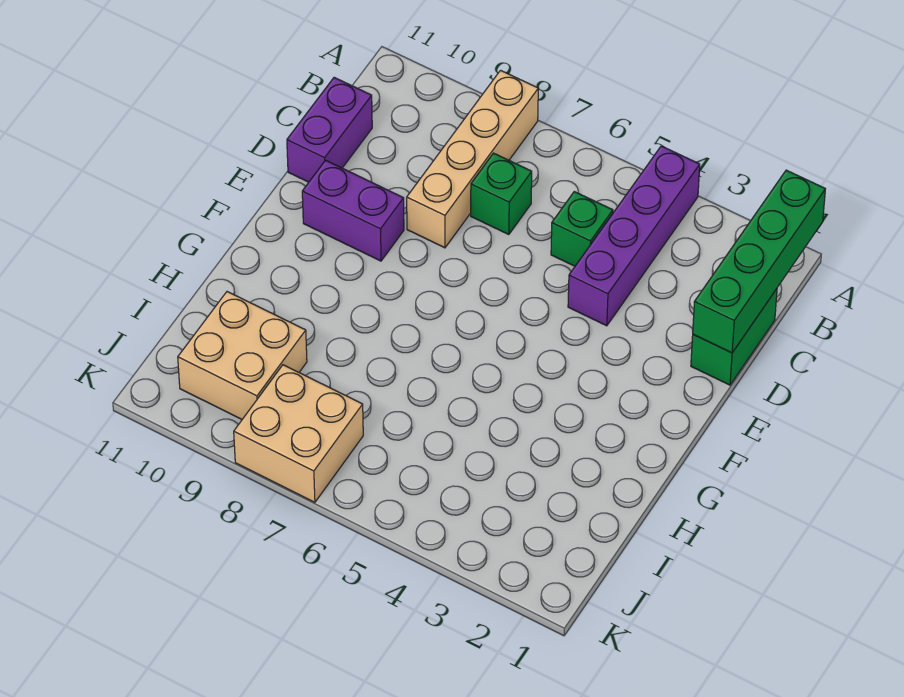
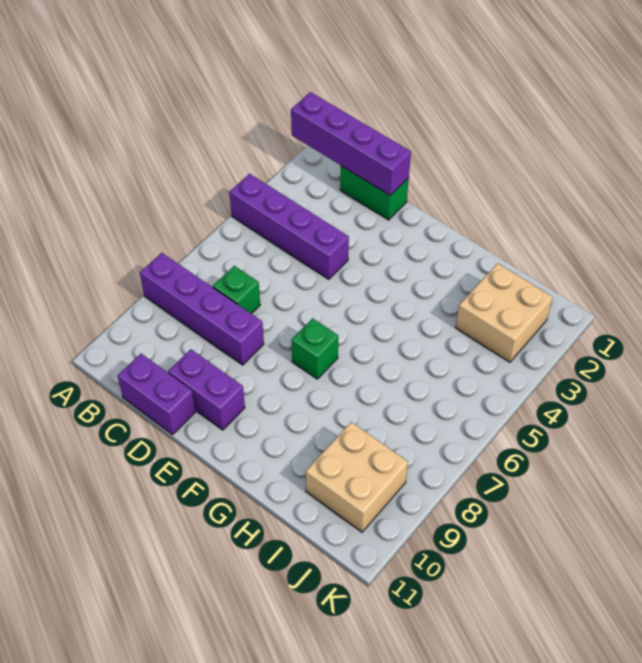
green 1x4 brick [693,170,825,353] -> purple 1x4 brick [291,92,411,195]
tan 1x4 brick [407,70,538,248] -> purple 1x4 brick [140,253,264,365]
green 1x1 brick [551,192,613,266] -> green 1x1 brick moved to [291,318,338,379]
purple 1x2 brick [302,160,404,261] -> purple 1x2 brick turned to [168,349,245,430]
tan 2x2 brick [234,365,363,502] -> tan 2x2 brick moved to [456,263,553,362]

